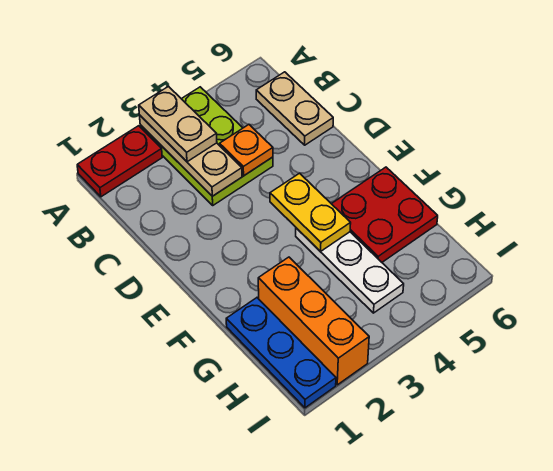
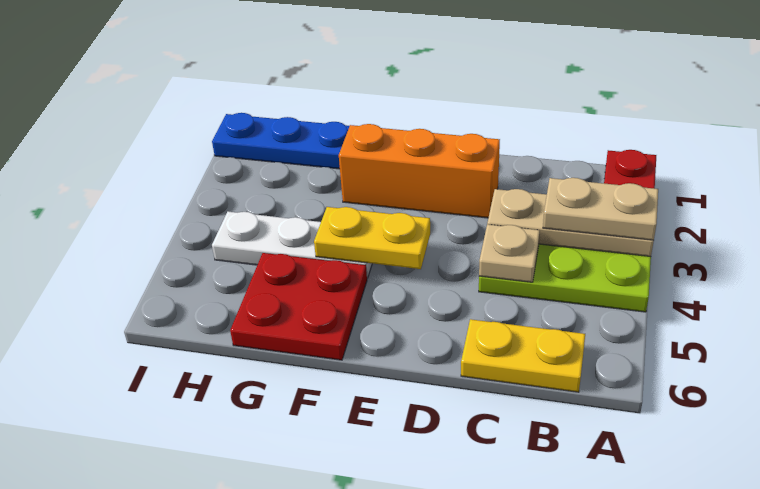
tan 1x2 plate [256,72,333,145] -> yellow 1x2 plate [461,319,585,392]
orange 1x1 plate [220,125,273,176] -> tan 1x1 plate [479,224,540,282]
orange 1x3 brick [258,257,369,385] -> orange 1x3 brick moved to [339,124,500,218]

